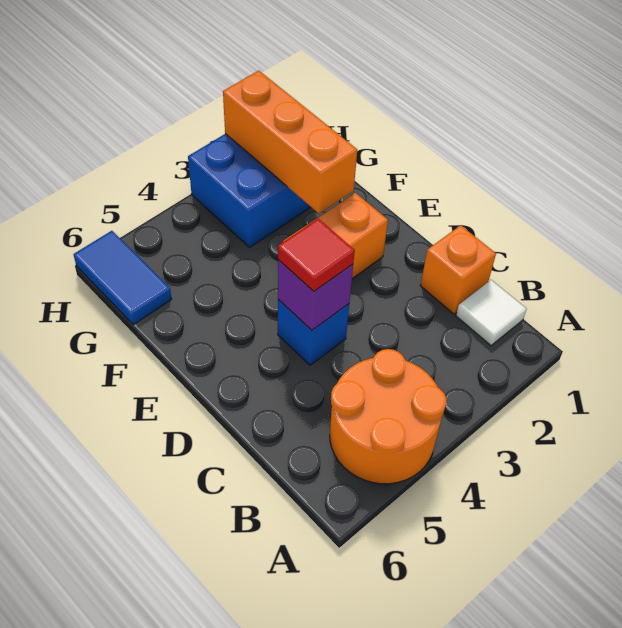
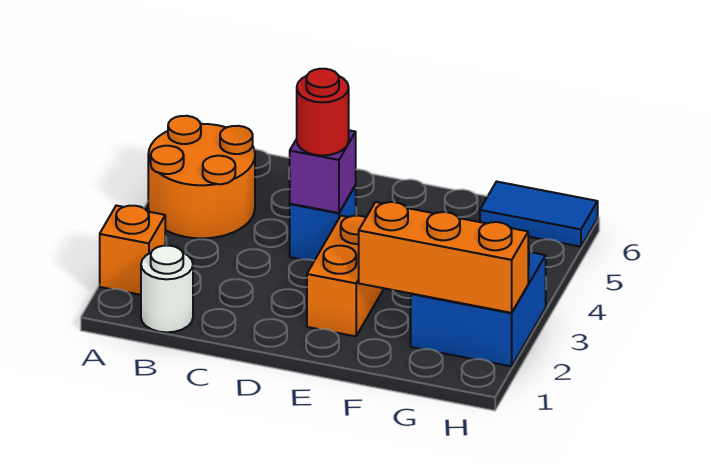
white 1x1 tile [456,280,527,345] -> white 1x1 round brick [141,246,193,332]
orange 1x1 brick [421,225,496,314] -> orange 1x1 brick moved to [100,206,165,295]
red 1x1 tile [278,219,355,291] -> red 1x1 round brick [297,69,349,156]

